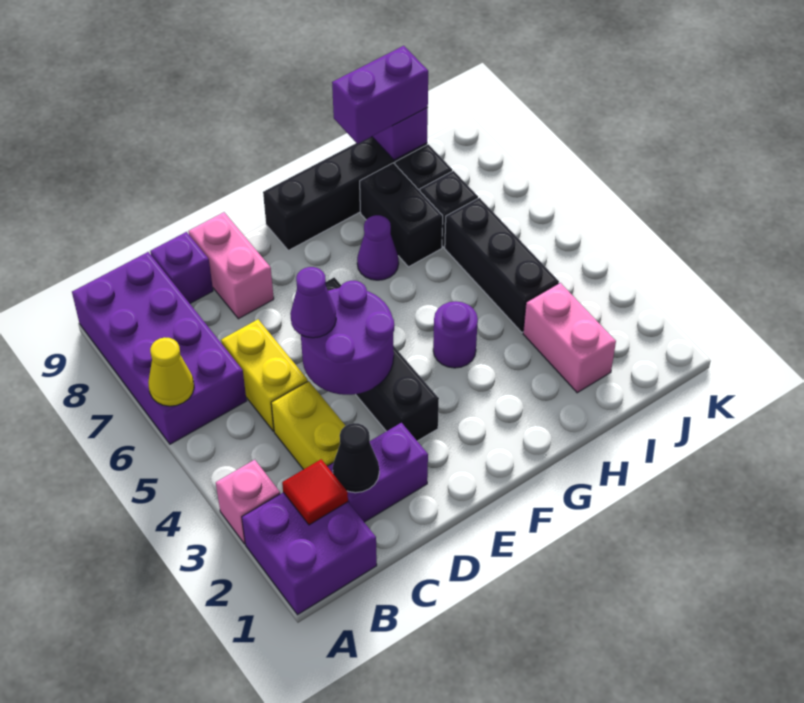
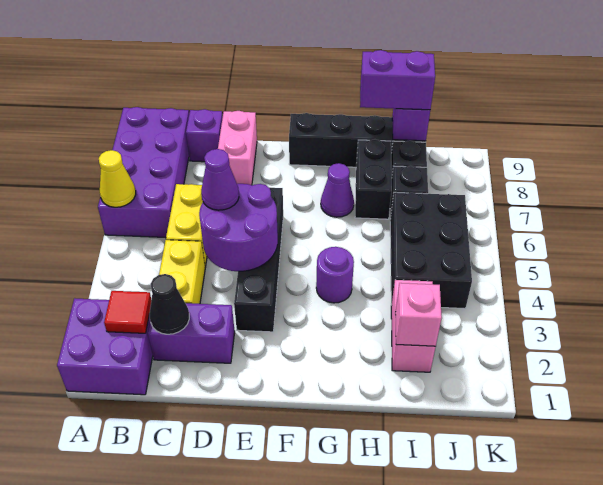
pink 1x1 brick [216,460,280,544] -> pink 1x1 brick moved to [395,283,442,346]
black 1x3 brick [445,198,559,332] -> black 2x3 brick [390,192,472,309]

